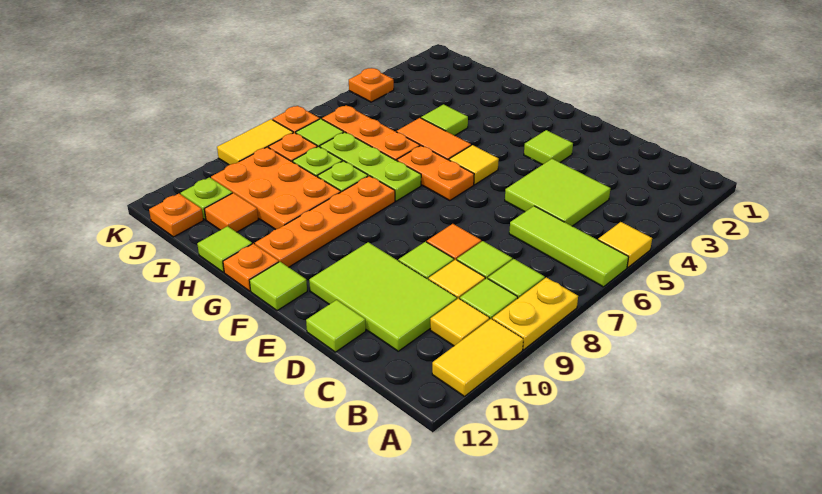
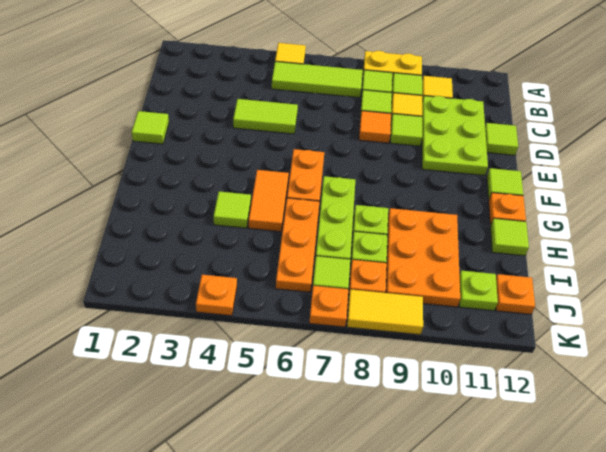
lime 1x3 tile [509,206,629,287] -> lime 1x3 tile turned to [272,62,363,98]
yellow 1x2 tile [432,319,523,396] -> none
lime 2x2 tile [505,159,611,226] -> lime 1x2 tile [233,99,298,134]
lime 2x3 tile [309,242,457,351] -> lime 2x3 plate [422,96,488,175]
lime 1x1 tile [524,130,573,165] -> lime 1x1 tile moved to [132,111,169,144]
yellow 1x1 tile [449,145,499,185] -> none
orange 1x4 plate [255,176,395,267] -> none
orange 1x1 tile [204,193,258,232] -> none

